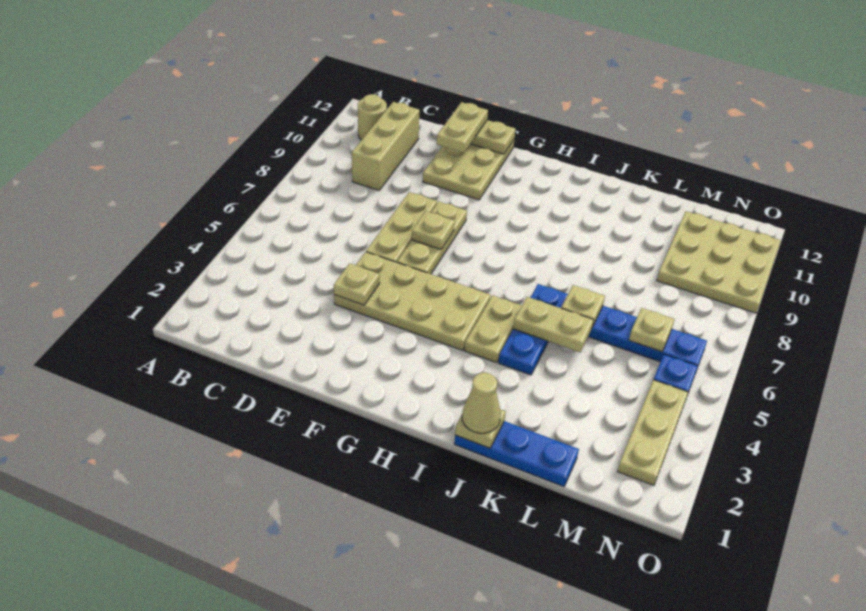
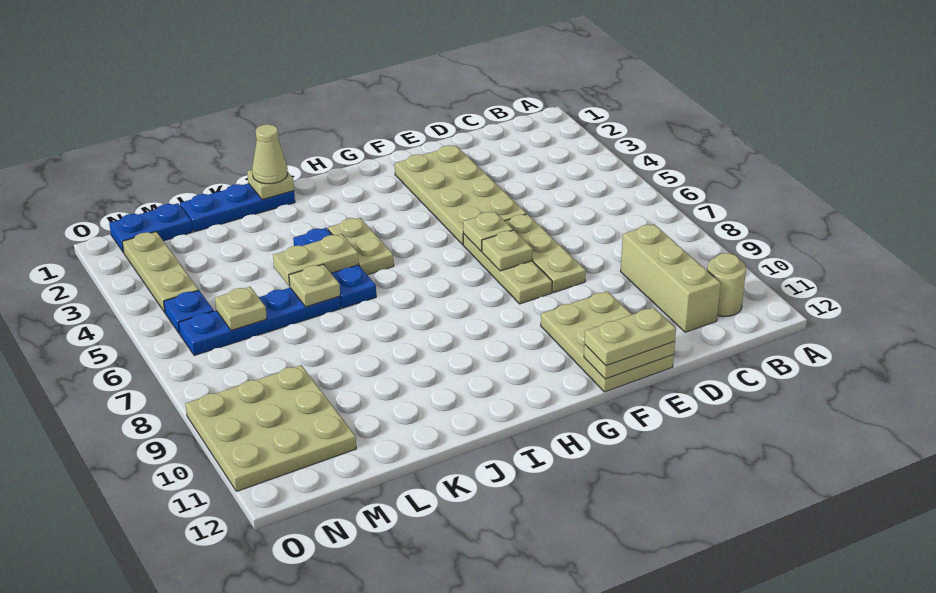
tan 2x4 plate [334,252,491,350] -> tan 2x4 plate turned to [395,145,526,245]
tan 1x1 plate [334,263,380,305] -> tan 1x1 plate moved to [463,212,513,251]
tan 1x2 plate [437,102,488,153] -> tan 1x2 plate turned to [584,307,676,366]
none -> blue 1x2 plate [109,203,193,252]

